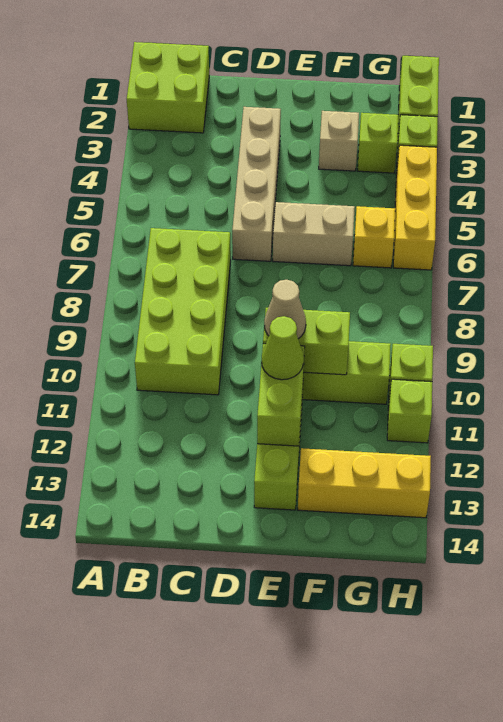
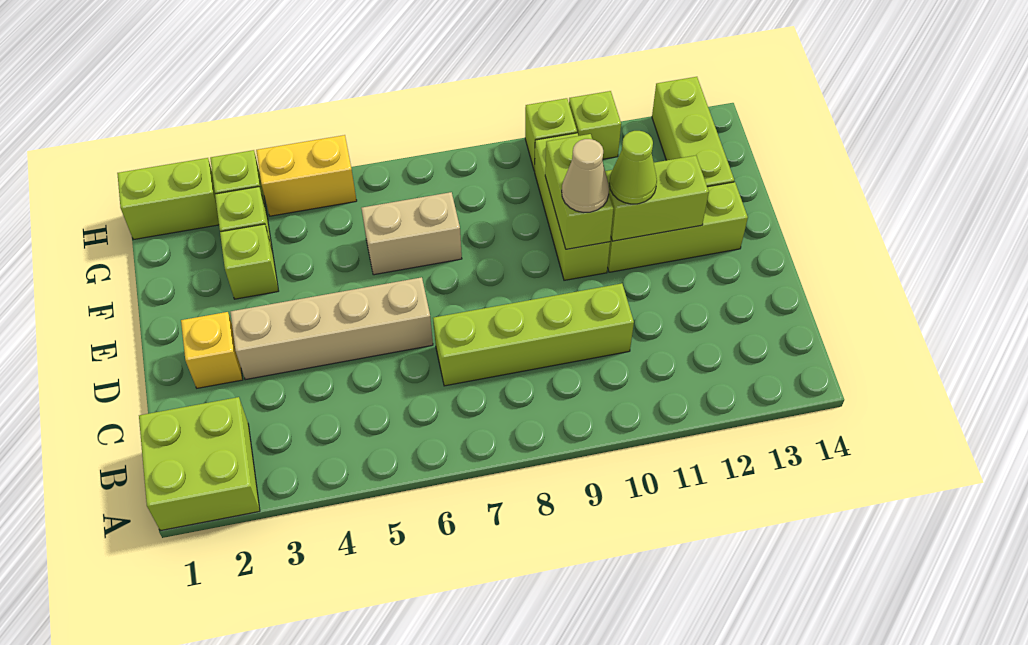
lime 2x4 brick [135,228,231,395] -> lime 1x4 brick [433,283,634,386]
tan 1x2 brick [273,202,355,266] -> tan 1x2 brick turned to [361,192,462,275]
tan 1x1 brick [319,111,359,171] -> lime 1x1 brick [220,224,278,299]
yellow 1x3 brick [298,448,431,518] -> lime 1x3 brick [652,77,734,187]
yellow 1x1 brick [353,206,395,268] -> yellow 1x1 brick moved to [181,312,243,388]
yellow 1x3 brick [393,145,437,270] -> yellow 1x2 brick [256,135,357,216]

